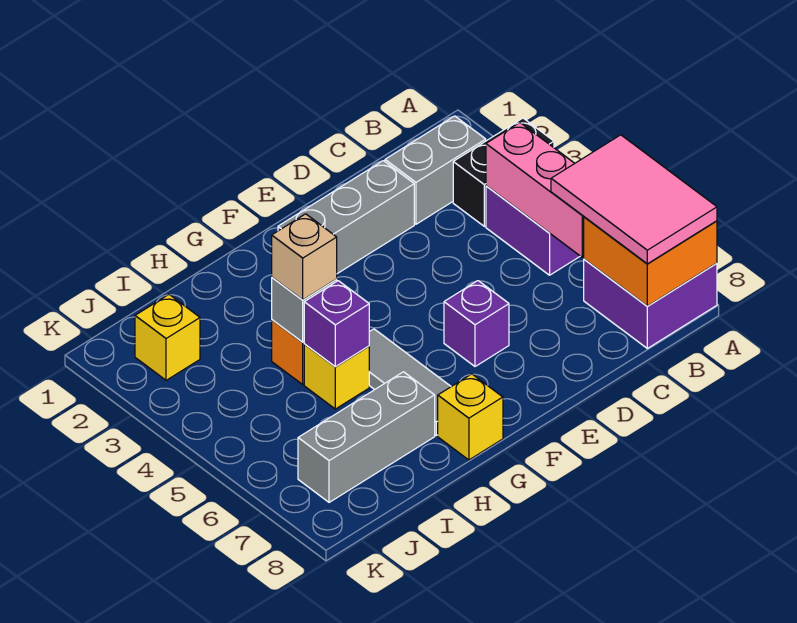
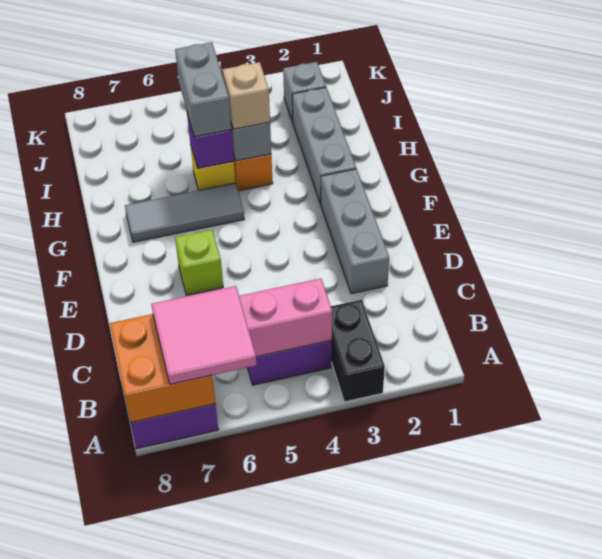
pink 2x3 tile [551,135,717,264] -> pink 2x2 tile [151,286,256,384]
grey 1x2 brick [385,116,486,224] -> grey 1x2 brick moved to [175,42,231,137]
purple 1x1 brick [444,281,509,366] -> lime 1x1 brick [175,230,223,295]
yellow 1x1 brick [438,374,503,460] -> none
grey 1x3 brick [298,372,435,502] -> grey 1x3 brick moved to [292,87,356,204]
yellow 1x1 brick [135,295,200,380] -> grey 1x1 brick [283,62,326,123]

